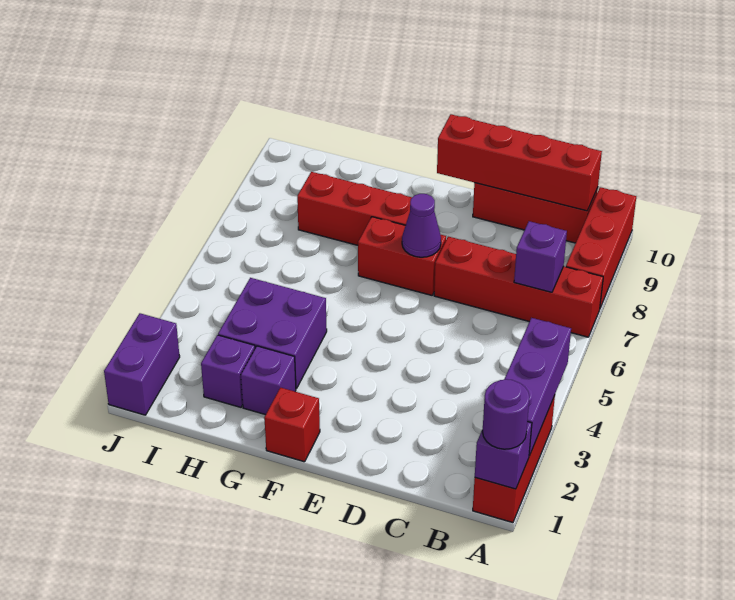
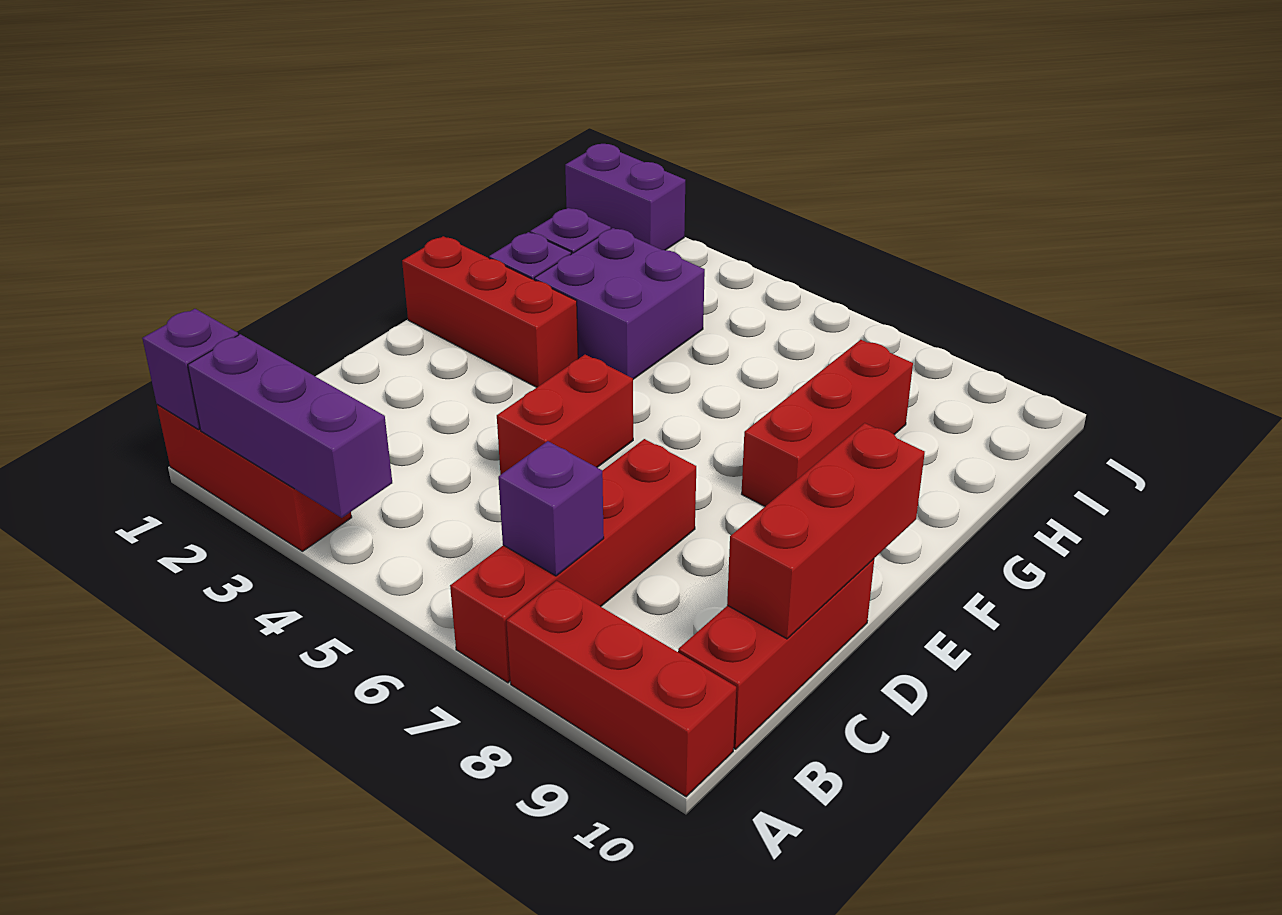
purple 1x1 round brick [482,379,529,449] -> none
red 1x4 brick [437,114,602,211] -> red 1x3 brick [727,423,925,639]
red 1x2 brick [358,217,446,295] -> red 1x2 brick moved to [497,355,633,475]
purple 1x1 cone [402,194,441,257] -> none
red 1x1 brick [264,388,320,462] -> red 1x3 brick [402,236,578,388]

